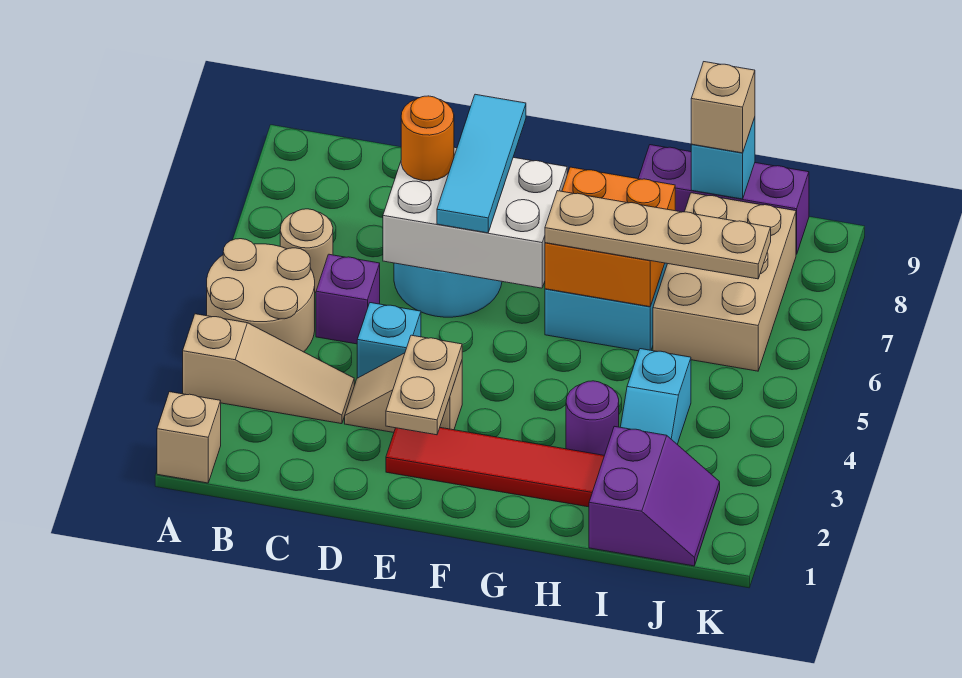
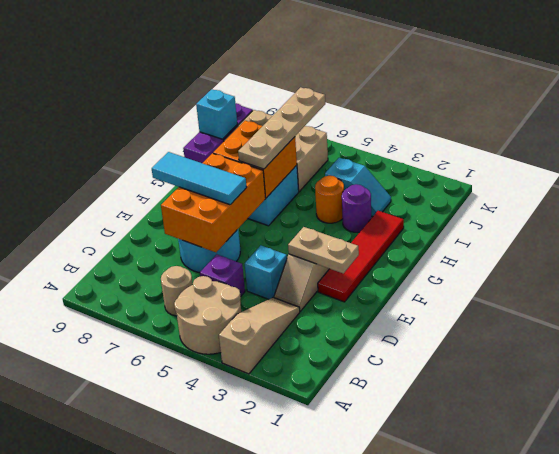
tan 1x1 brick [157,392,221,483] -> none
white 2x3 brick [383,147,567,288] -> orange 2x3 brick [161,153,266,252]
orange 1x1 round brick [401,96,454,181] -> orange 1x1 round brick moved to [315,176,344,223]
purple 2x2 slope [589,426,720,566] -> none
tan 1x1 brick [691,62,755,153] -> none

